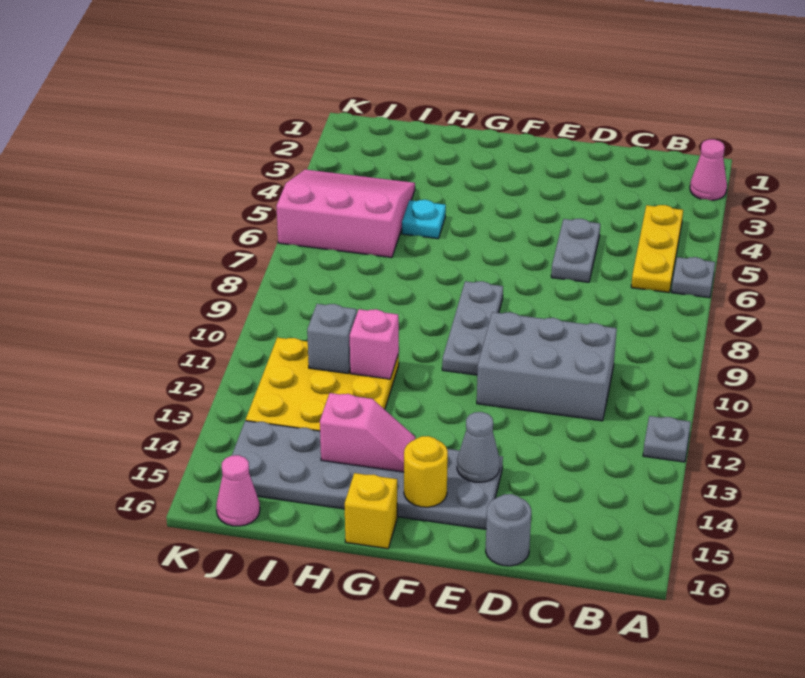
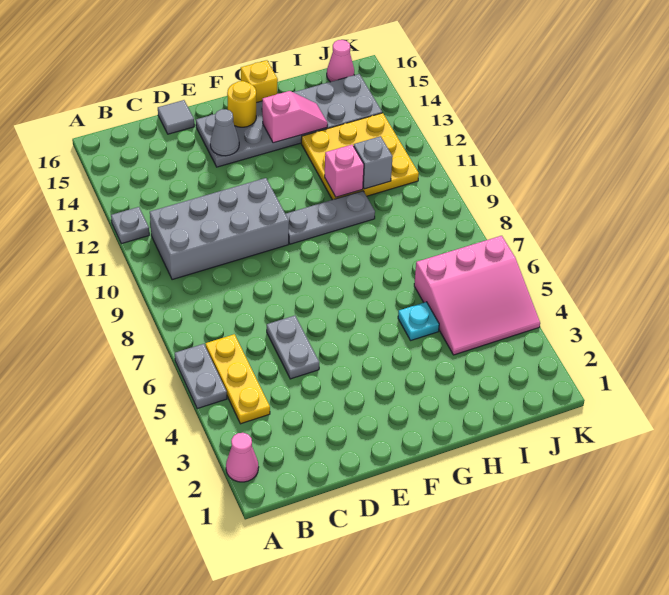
grey 1x1 plate [672,257,715,298] -> grey 1x2 plate [175,344,227,409]
grey 2x3 brick [477,312,617,421] -> grey 2x4 brick [150,178,289,280]
grey 1x1 round brick [486,494,531,566] -> grey 1x1 tile [158,100,194,134]
grey 1x3 plate [442,281,503,375] -> grey 1x3 plate turned to [286,191,375,244]
pink 1x2 slope [320,393,415,472] -> pink 1x2 slope turned to [262,91,328,143]

